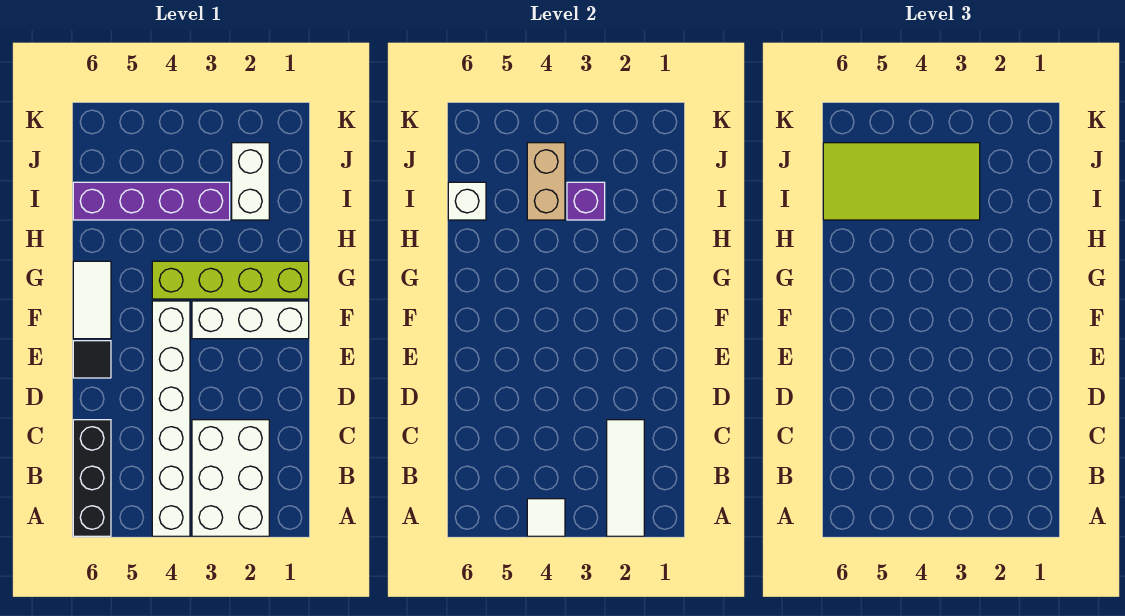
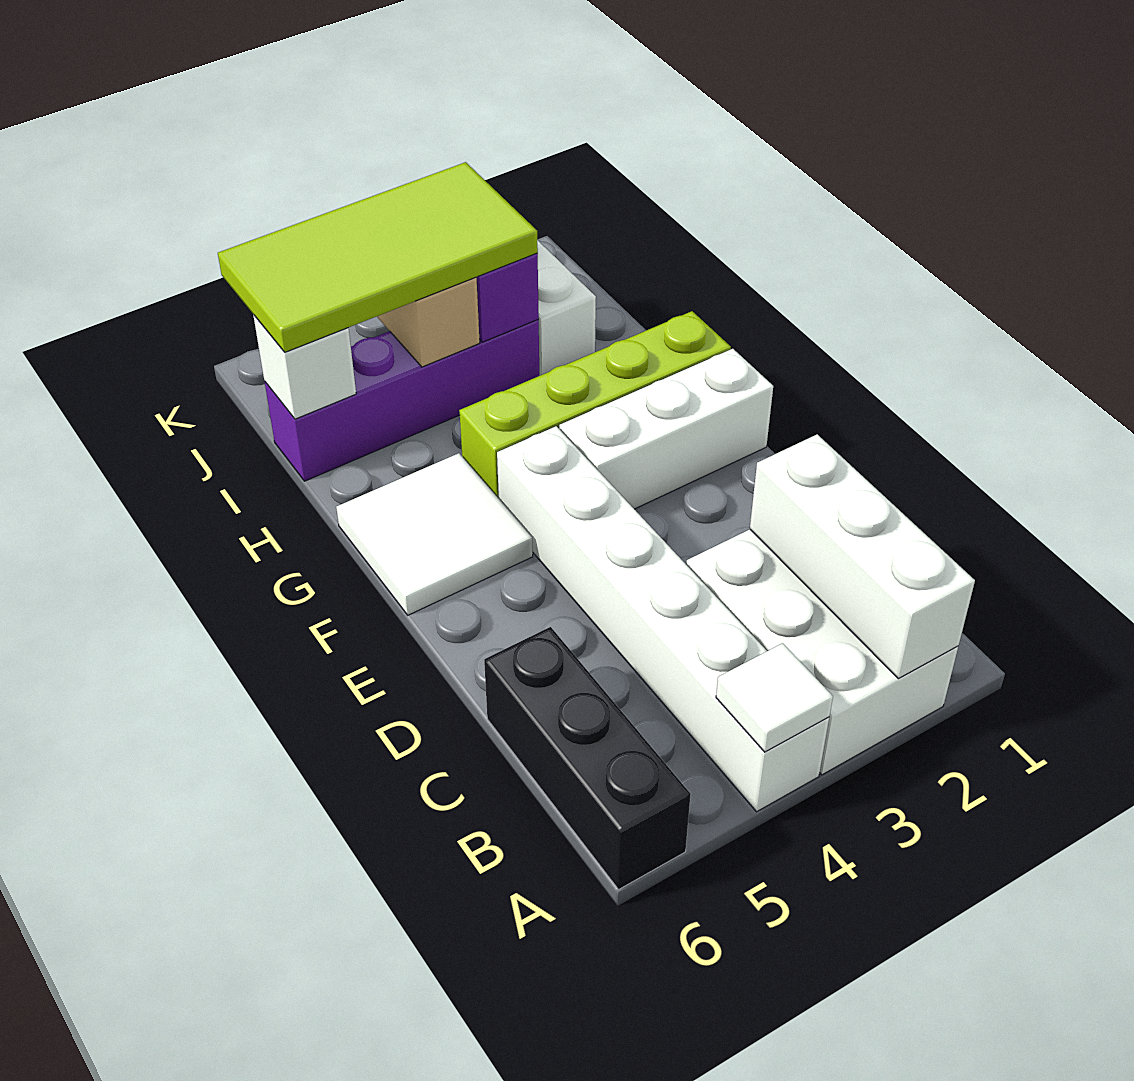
white 1x3 tile [607,420,644,536] -> white 1x3 brick [750,434,975,679]
black 1x1 tile [73,341,111,378] -> none
white 1x2 tile [73,261,111,339] -> white 2x2 tile [336,453,533,615]

